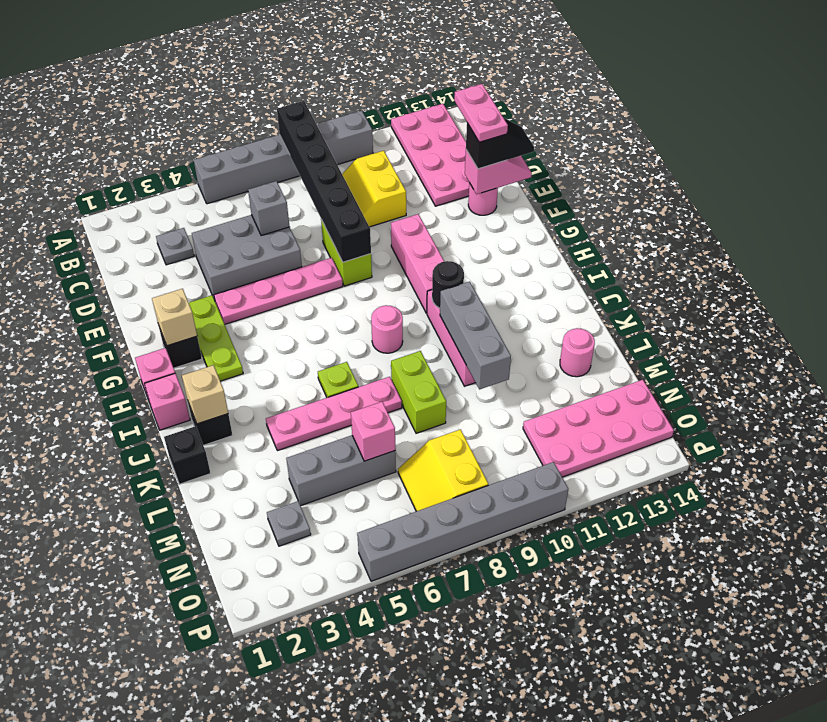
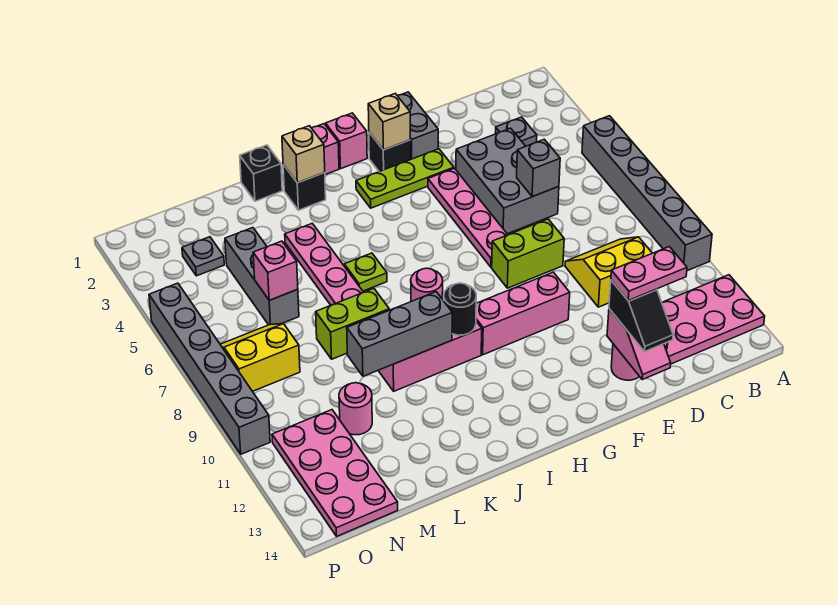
black 1x6 brick [277,101,371,262] -> none
none -> grey 1x2 brick [397,92,438,160]
pink 1x1 round brick [560,328,595,377] -> pink 1x1 round brick moved to [339,383,372,435]

